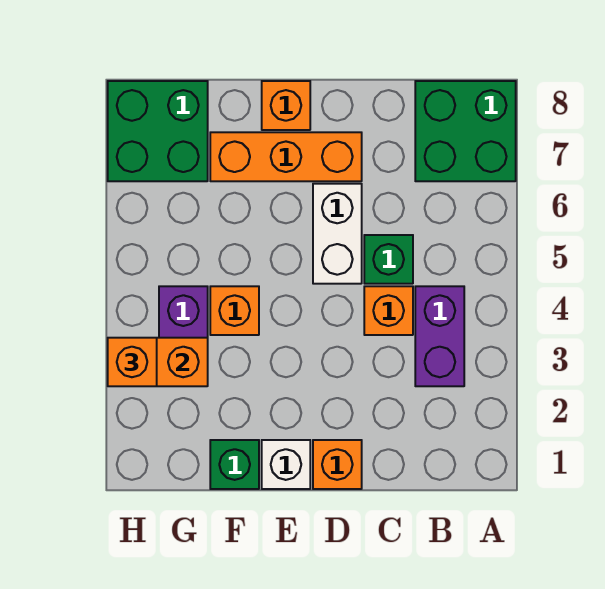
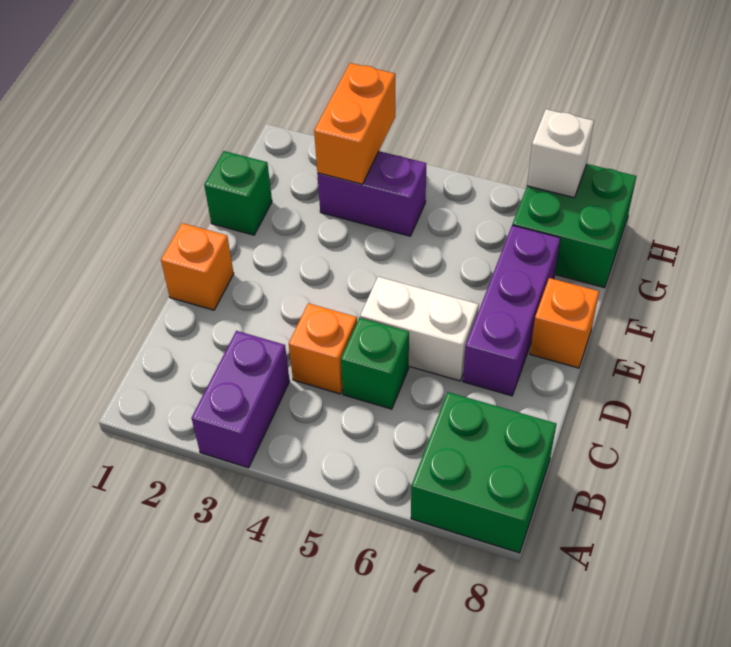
purple 1x2 brick [415,286,464,386] -> purple 1x2 brick turned to [192,331,290,468]
orange 1x3 brick [210,132,362,181] -> purple 1x3 brick [463,225,560,396]
white 1x1 brick [262,440,310,489] -> white 1x1 brick moved to [527,109,594,198]
orange 1x1 brick [210,286,259,335] -> none
orange 1x1 brick [108,338,157,386] -> none

